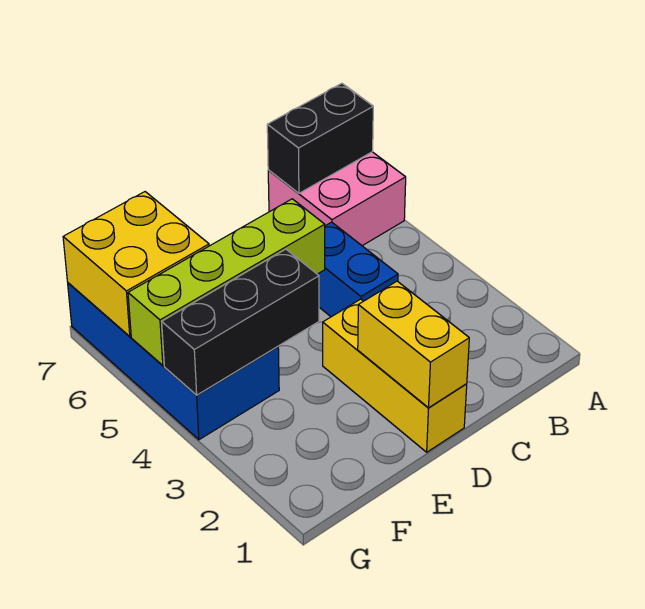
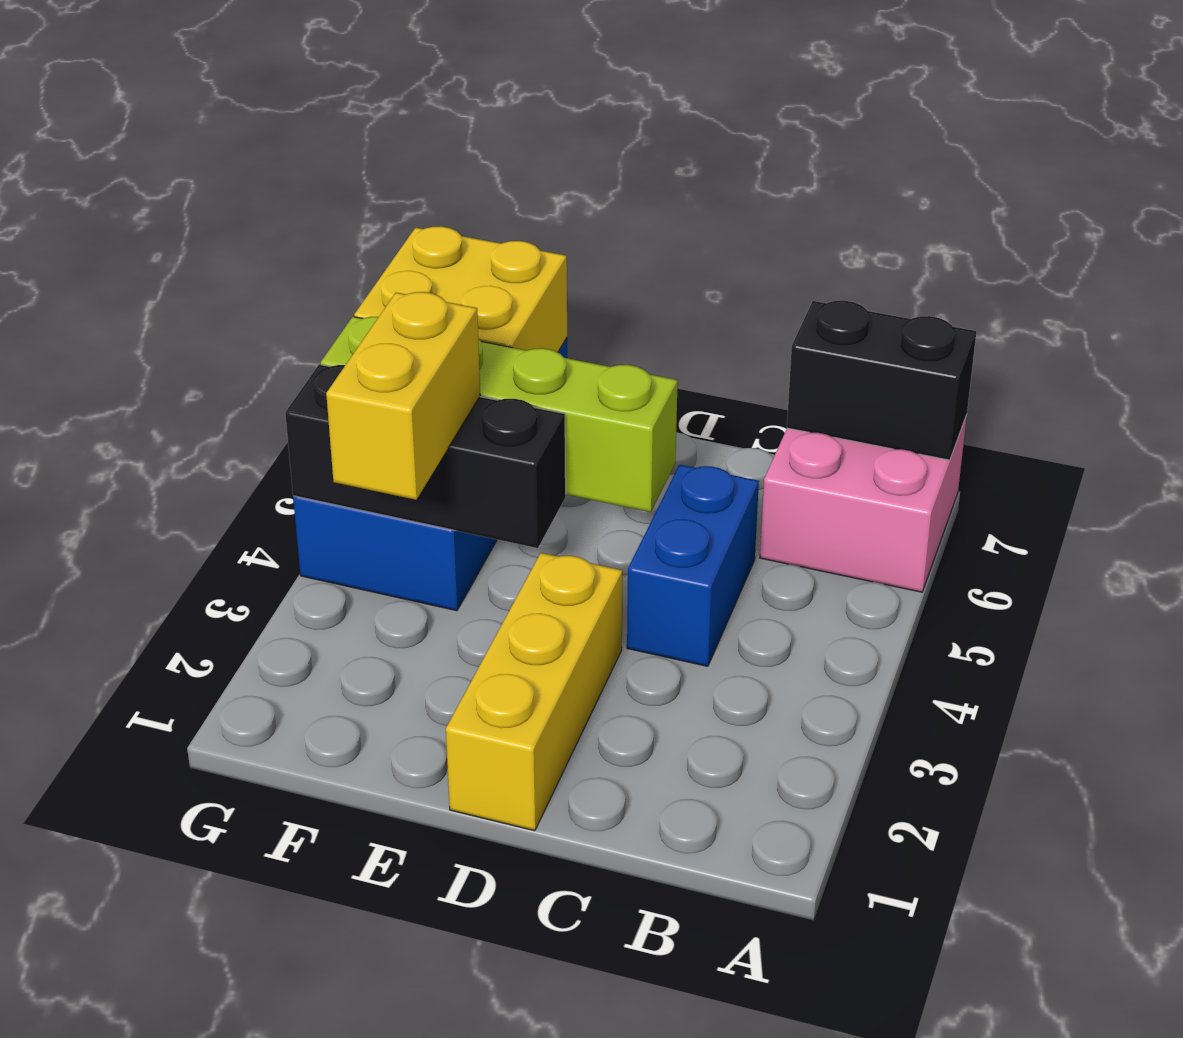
yellow 1x2 brick [358,281,469,408] -> yellow 1x2 brick moved to [326,292,480,500]

